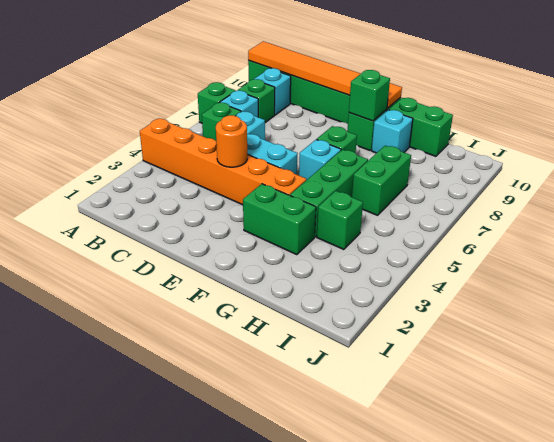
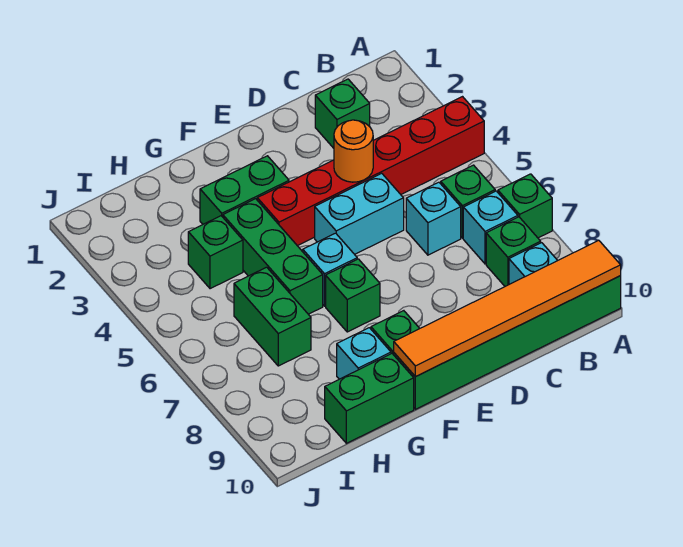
orange 1x6 brick [140,119,306,205] -> red 1x6 brick [257,97,484,246]
green 1x1 brick [349,70,390,121] -> green 1x1 brick moved to [315,79,370,148]

